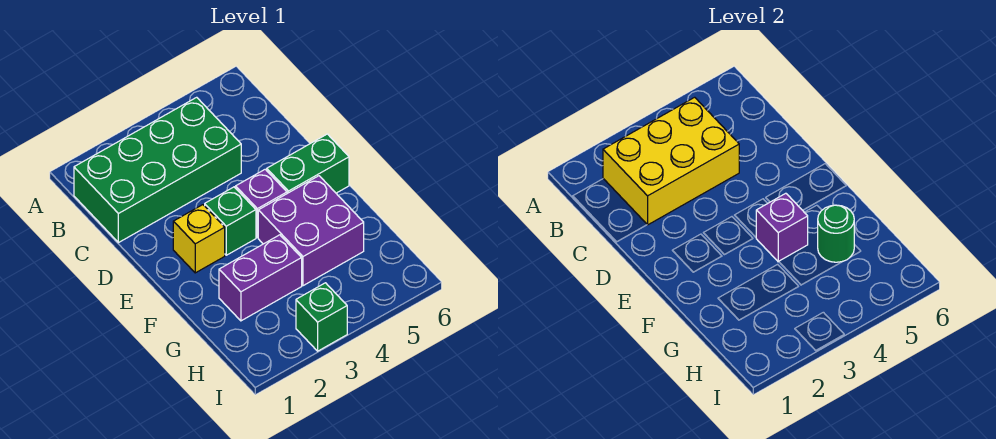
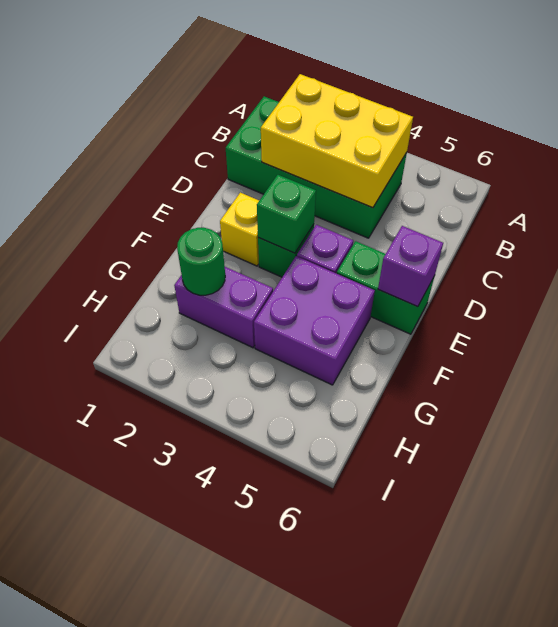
purple 1x1 brick [756,193,808,262] -> purple 1x1 brick moved to [378,226,443,307]
green 1x1 round brick [818,205,854,262] -> green 1x1 round brick moved to [177,228,225,295]
green 1x1 brick [296,283,347,351] -> green 1x1 brick moved to [257,175,316,253]

